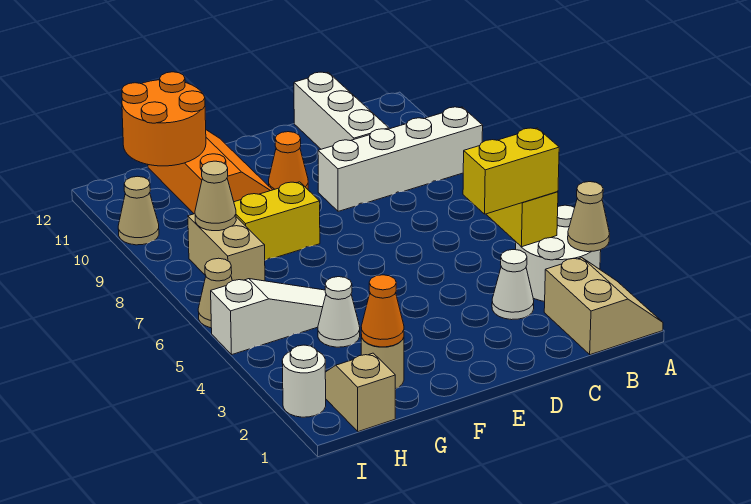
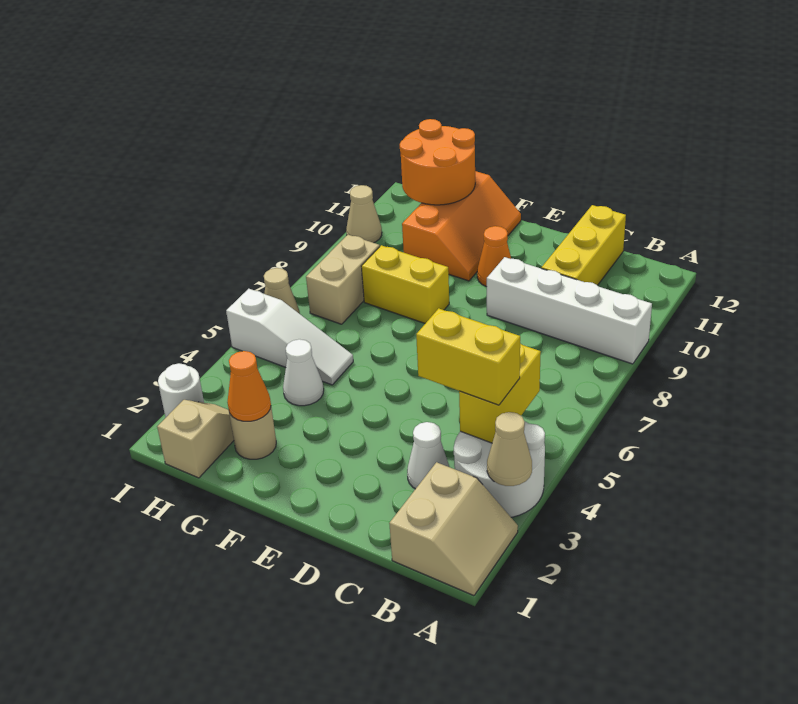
white 1x3 brick [294,72,389,149] -> yellow 1x3 brick [541,205,626,285]
tan 1x1 cone [195,161,236,231] -> none

